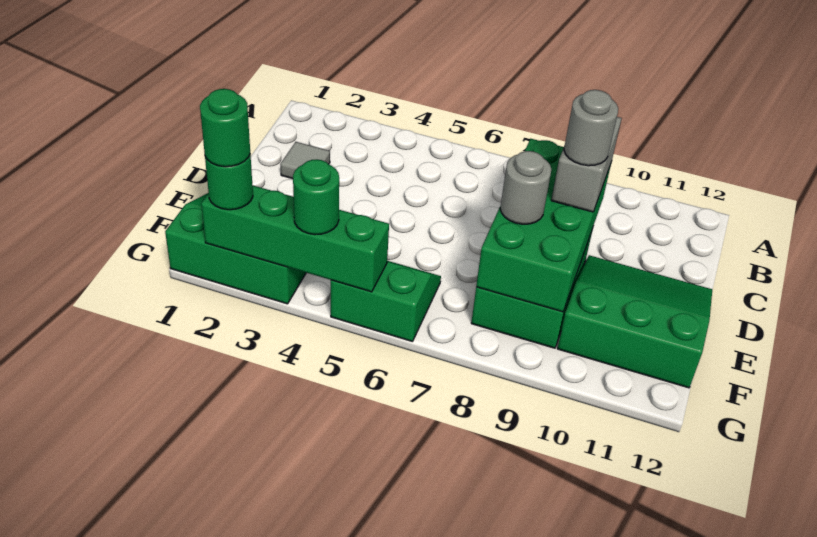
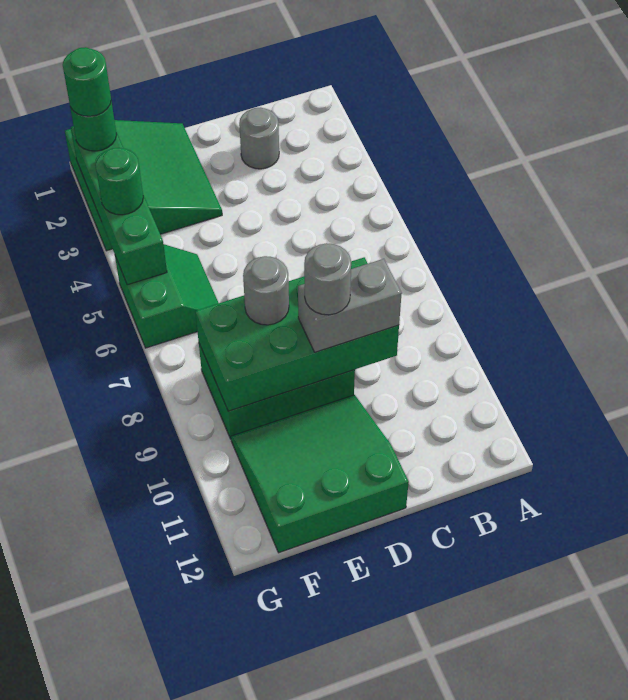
grey 1x1 tile [280,142,330,179] -> grey 1x1 round brick [239,107,279,169]
green 3x3 slope [557,255,712,388] -> green 3x3 slope turned to [231,395,409,553]

